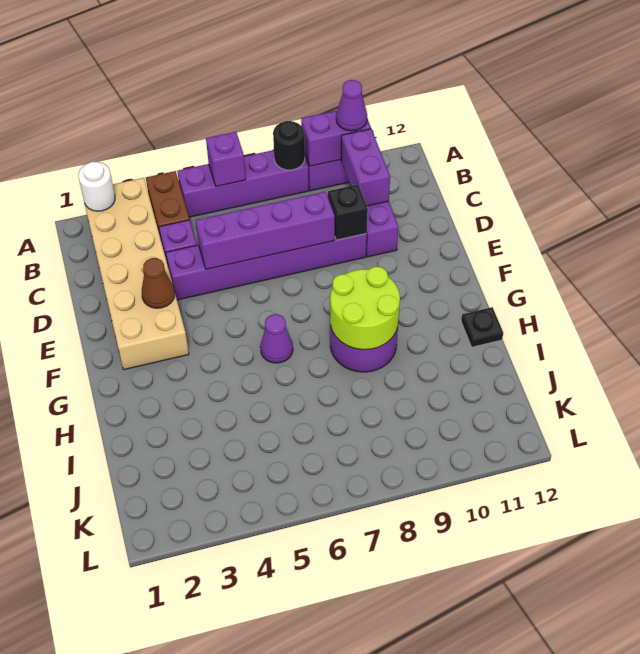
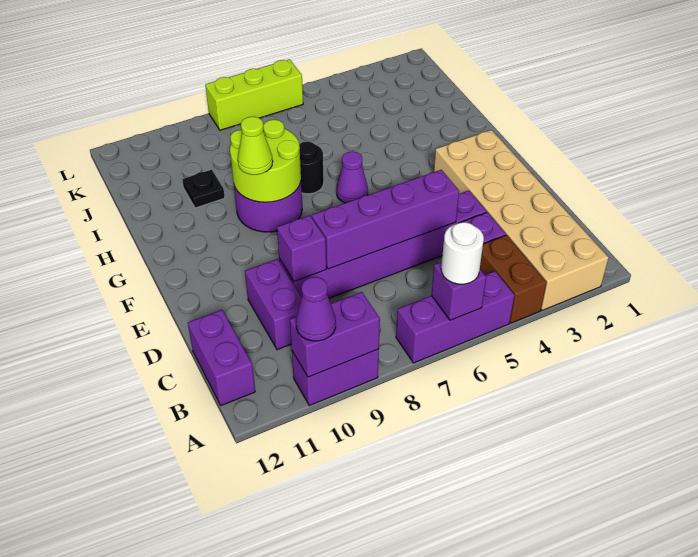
white 1x1 round brick [78,162,115,211] -> white 1x1 round brick moved to [441,222,484,284]
purple 1x4 brick [177,150,309,217] -> purple 1x3 brick [396,271,515,363]
black 1x1 round brick [273,121,305,170] -> black 1x1 round brick moved to [299,142,324,194]
purple 1x2 brick [341,129,390,206] -> purple 1x2 brick moved to [188,310,255,406]
black 1x1 brick [328,185,368,240] -> purple 1x1 brick [277,215,326,281]
brown 1x1 cone [142,258,175,308] -> none
none -> lime 1x1 cone [238,117,273,175]
black 1x1 plate [461,307,503,347] -> black 1x1 plate moved to [182,170,225,208]
none -> lime 1x3 brick [205,59,303,130]

